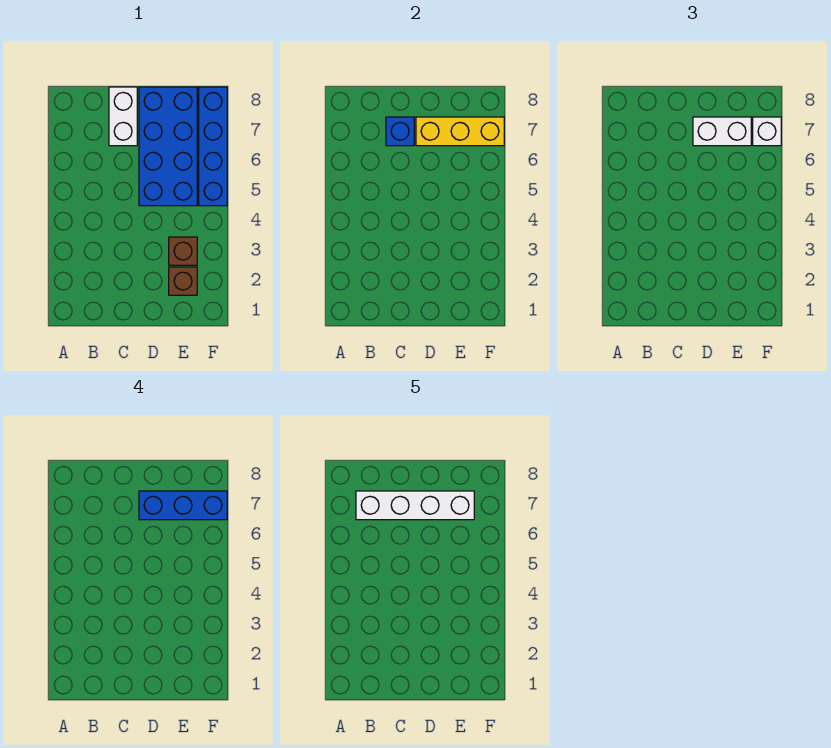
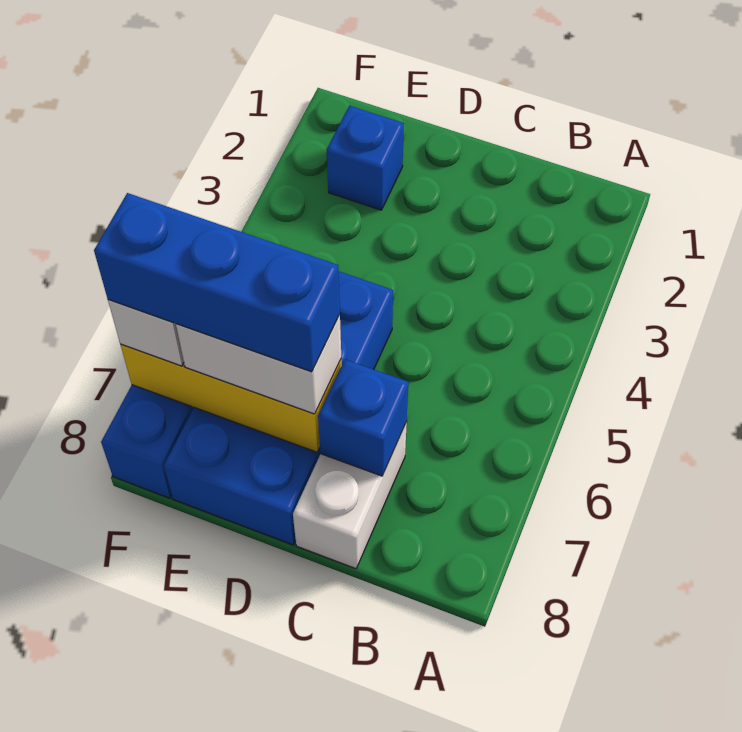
white 1x4 brick [356,491,474,520] -> none
brown 1x1 brick [169,267,197,295] -> blue 1x1 brick [327,106,404,210]
brown 1x1 brick [169,237,197,265] -> none

